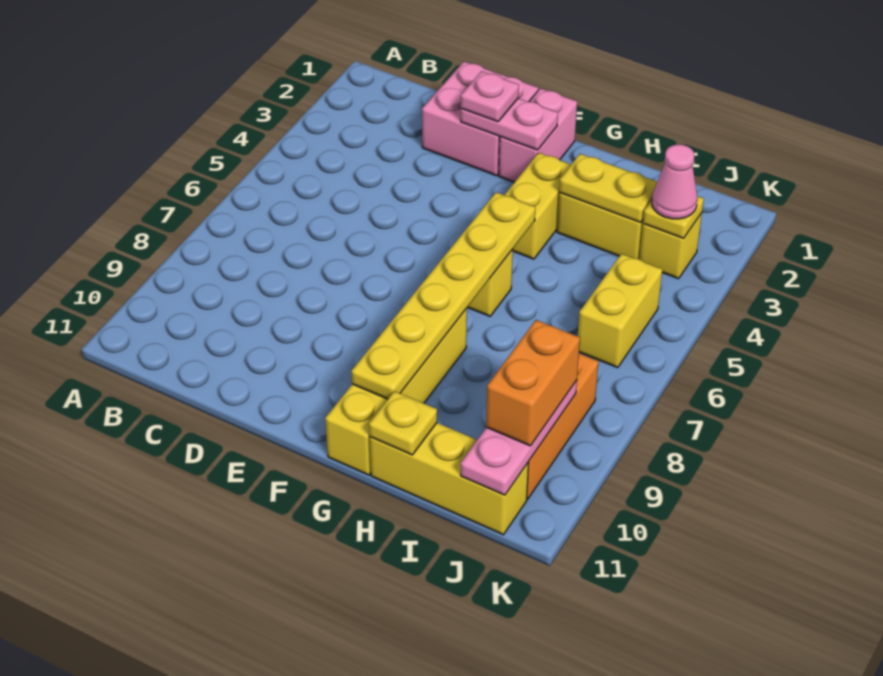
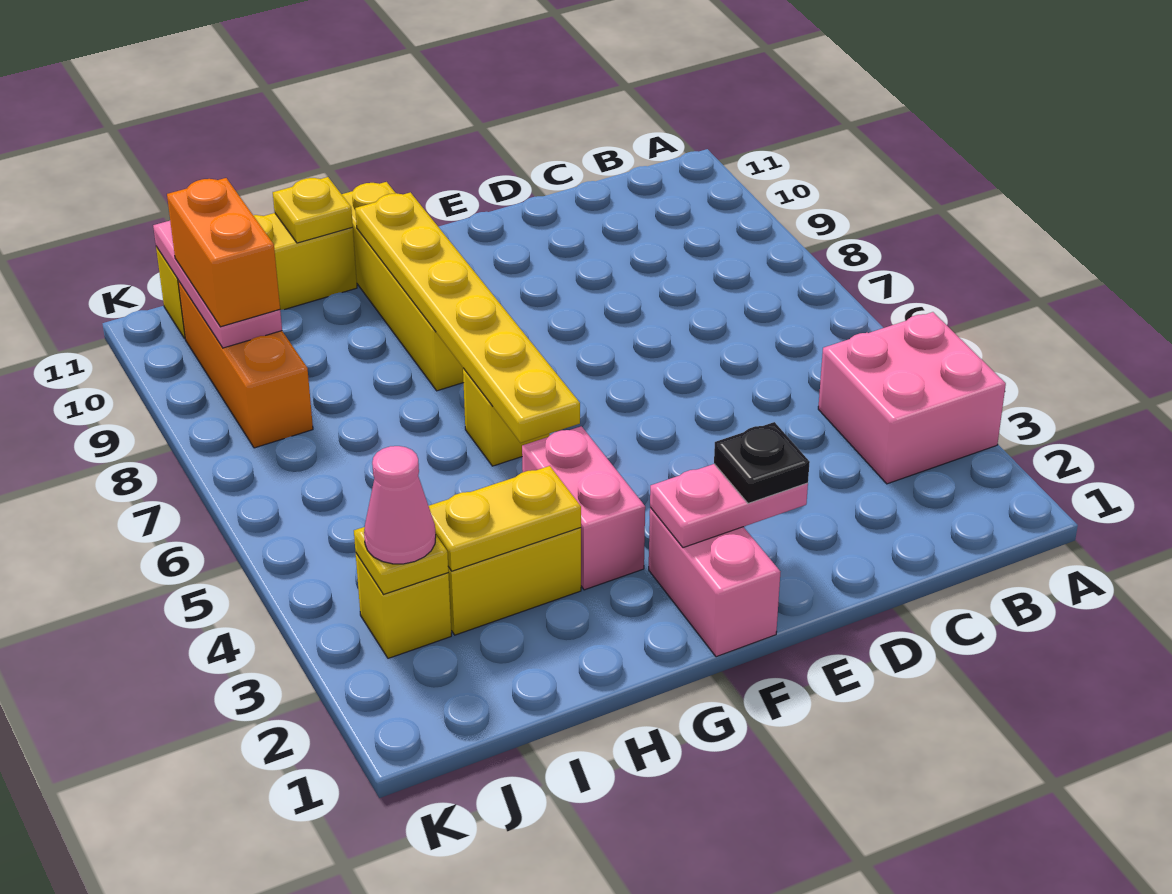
pink 2x2 brick [422,61,538,176] -> pink 2x2 brick moved to [818,312,1006,484]
pink 1x1 plate [461,71,519,122] -> black 1x1 plate [714,422,810,503]
yellow 1x2 brick [505,153,571,259] -> pink 1x2 brick [522,426,645,590]
yellow 1x2 brick [578,254,662,368] -> none

